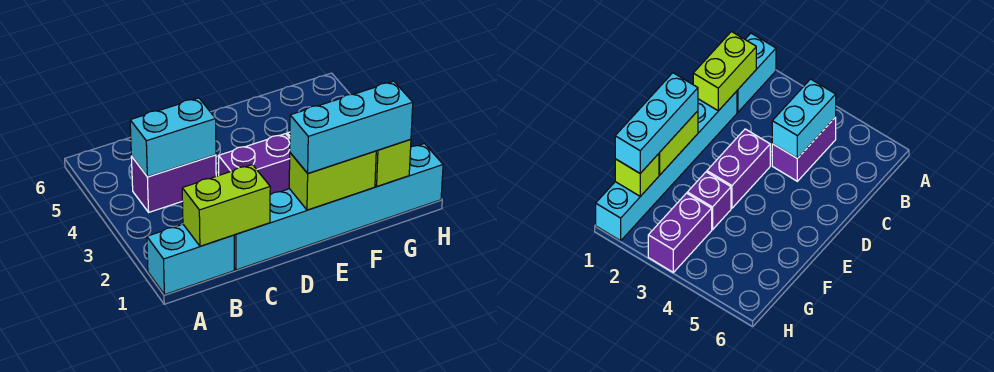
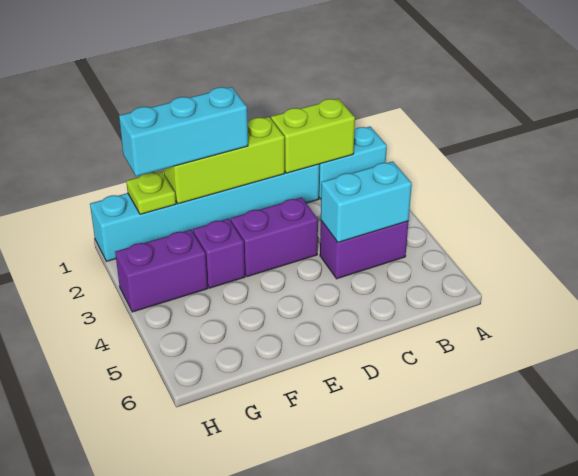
lime 1x2 brick [289,151,376,210] -> lime 1x3 brick [164,117,285,204]
lime 1x1 brick [375,139,411,186] -> lime 1x1 plate [126,171,176,214]

